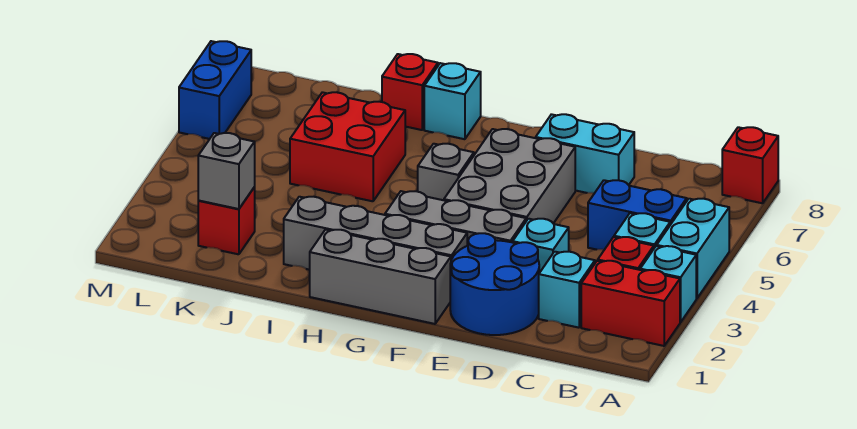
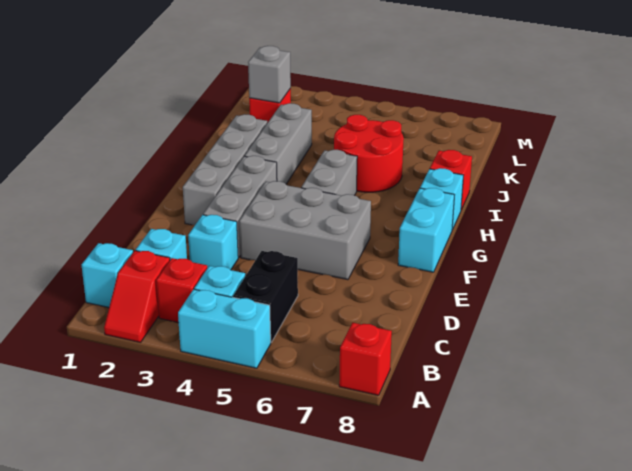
red 1x2 brick [581,261,680,346] -> red 1x2 slope [104,251,170,342]
cyan 1x1 brick [640,246,696,322] -> cyan 1x1 brick moved to [82,243,133,307]
blue 1x2 brick [588,180,687,250] -> black 1x2 brick [233,251,298,342]
blue 2x2 round brick [450,233,539,335] -> none
cyan 1x2 brick [536,114,634,193] -> cyan 1x2 brick moved to [398,188,454,272]
grey 1x3 brick [310,230,451,324] -> grey 1x3 brick moved to [245,103,312,184]
grey 1x1 brick [418,144,474,200] -> grey 1x2 brick [301,150,357,196]
red 2x2 brick [290,92,405,201] -> red 2x2 round brick [334,115,404,192]
blue 1x2 brick [179,41,251,139] -> none

